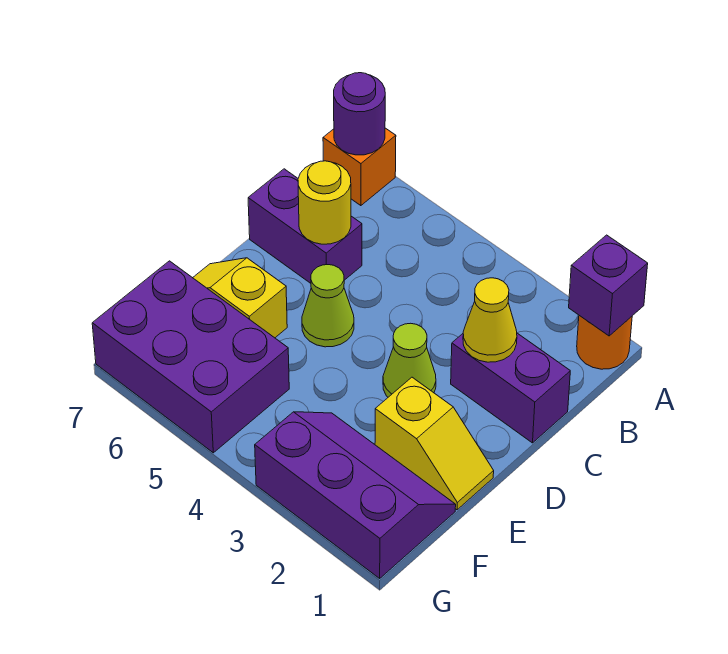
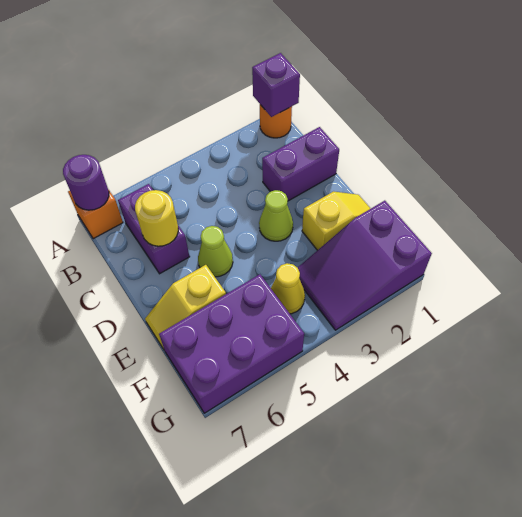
yellow 1x1 cone [463,278,517,362] -> yellow 1x1 cone moved to [271,263,305,314]
purple 1x2 brick [248,169,362,283] -> purple 1x2 brick turned to [118,184,190,274]
purple 2x3 slope [255,412,456,578] -> purple 2x3 slope turned to [298,201,432,330]

